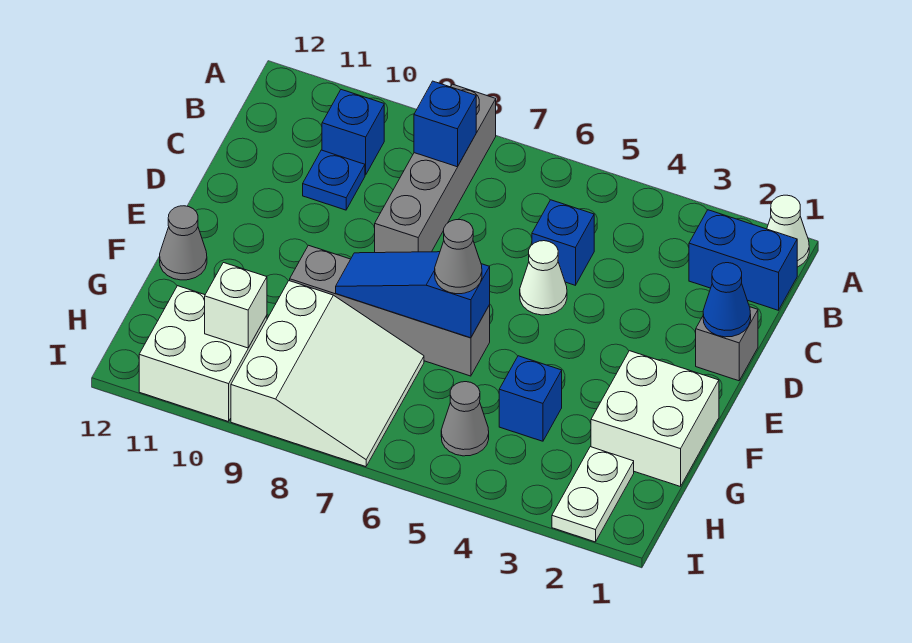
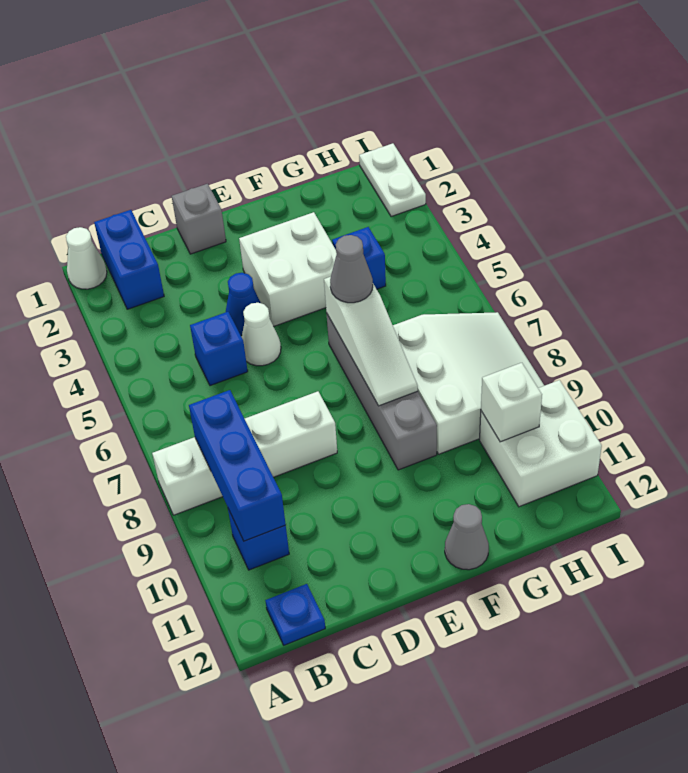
grey 1x4 brick [375,84,496,253] -> white 1x4 brick [152,391,337,515]
blue 1x1 brick [414,81,476,167] -> blue 1x3 brick [189,390,286,541]
blue 1x1 plate [303,150,365,210] -> blue 1x1 plate moved to [265,584,325,645]
blue 1x1 cone [703,263,751,337] -> blue 1x1 cone moved to [226,273,261,335]
white 2x2 brick [591,351,719,487] -> white 2x2 brick moved to [239,212,337,326]
blue 1x3 slope [336,252,490,338] -> white 1x3 slope [324,277,418,406]
white 3x3 slope [231,281,424,467] -> white 3x3 slope turned to [393,312,544,454]
white 1x2 plate [552,447,634,542] -> white 1x2 plate turned to [359,143,426,217]
grey 1x1 cone [441,382,489,456] -> none

